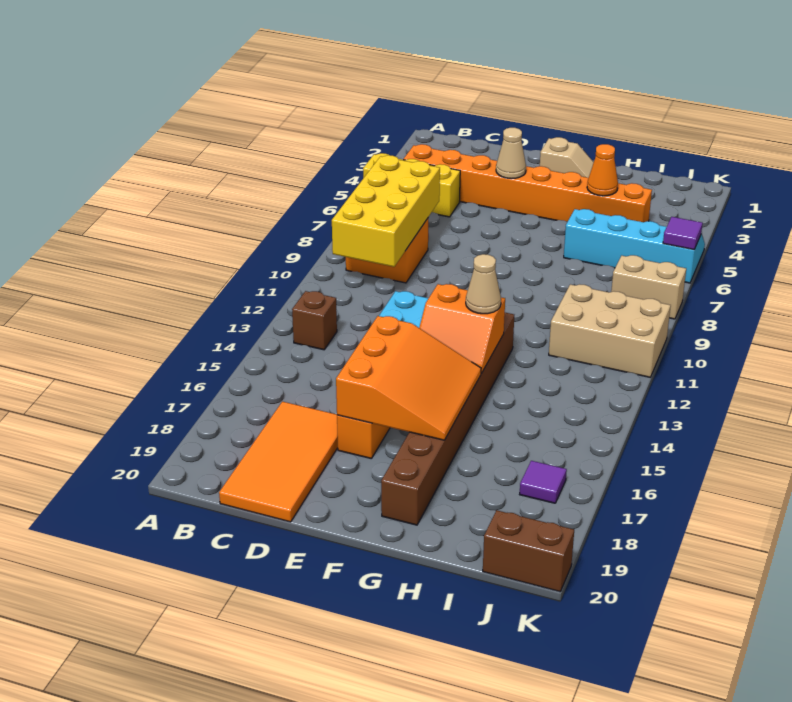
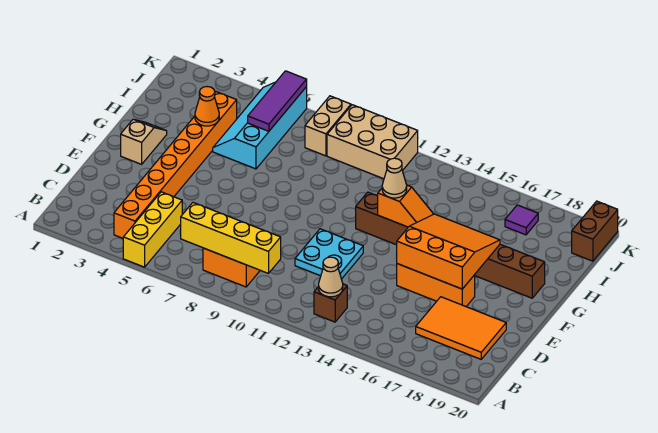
yellow 2x4 brick [332,155,440,267] -> yellow 1x4 brick [181,203,281,273]
orange 2x4 tile [219,402,338,522] -> orange 2x3 tile [416,297,506,359]
tan 1x1 cone [496,128,526,179] -> tan 1x1 cone moved to [319,257,343,297]
orange 2x2 slope [419,284,505,374] -> orange 1x2 slope [378,185,433,227]
tan 2x3 brick [549,284,671,377] -> tan 2x3 brick turned to [327,105,418,179]
purple 1x1 tile [663,217,703,249] -> purple 1x3 tile [248,71,307,131]

